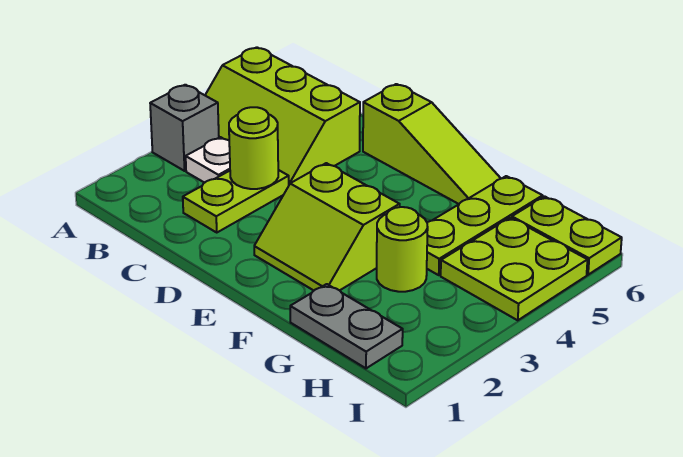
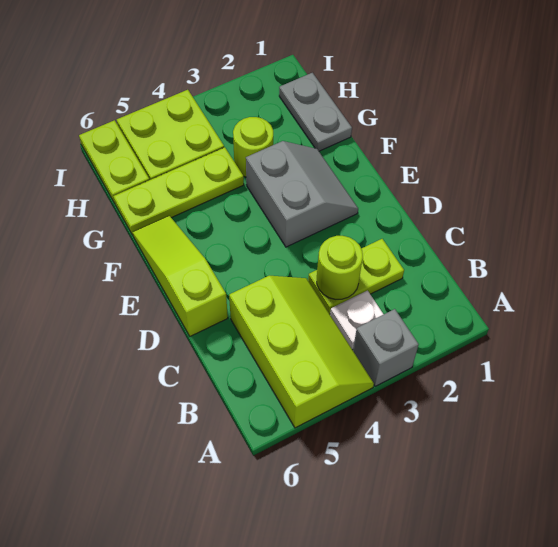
lime 2x2 slope [254,163,400,290] -> grey 2x2 slope [246,141,358,247]

